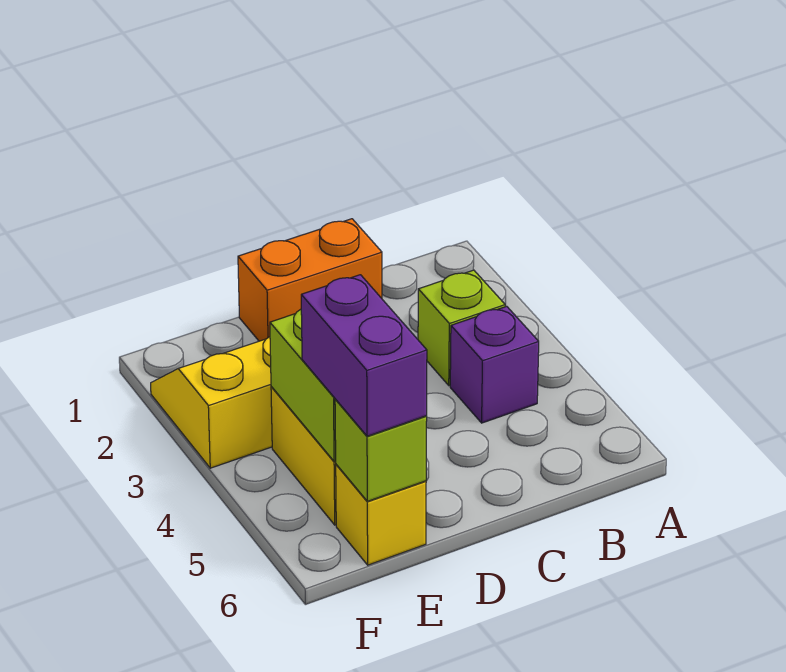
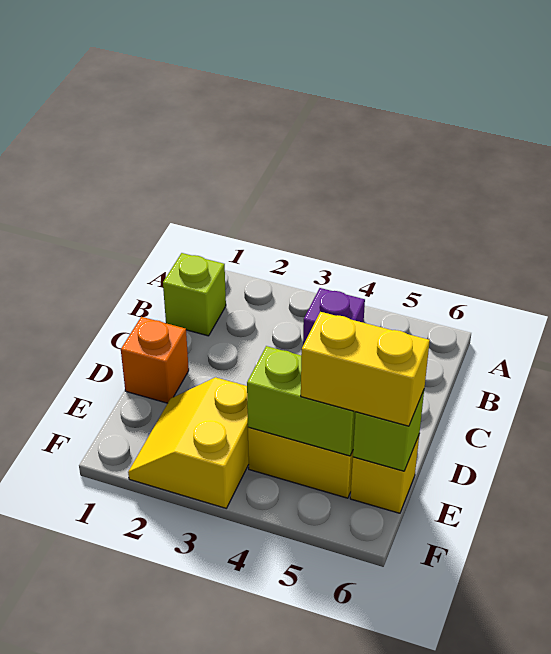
lime 1x1 brick [418,270,505,386] -> lime 1x1 brick moved to [163,253,226,336]
orange 1x2 brick [238,219,382,341] -> orange 1x1 brick [121,317,189,403]
purple 1x2 brick [301,275,427,436] -> yellow 1x2 brick [301,312,430,426]

